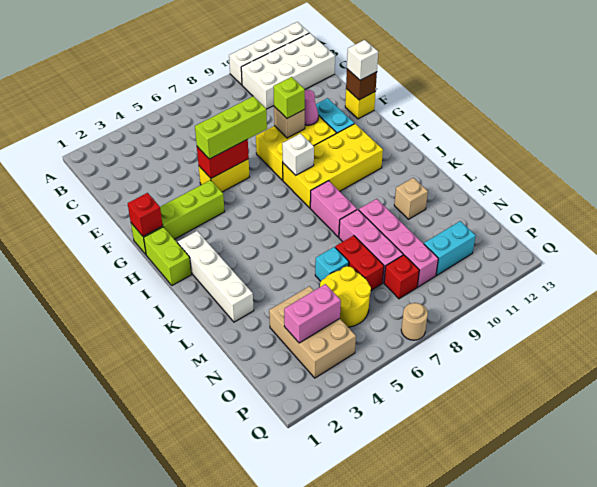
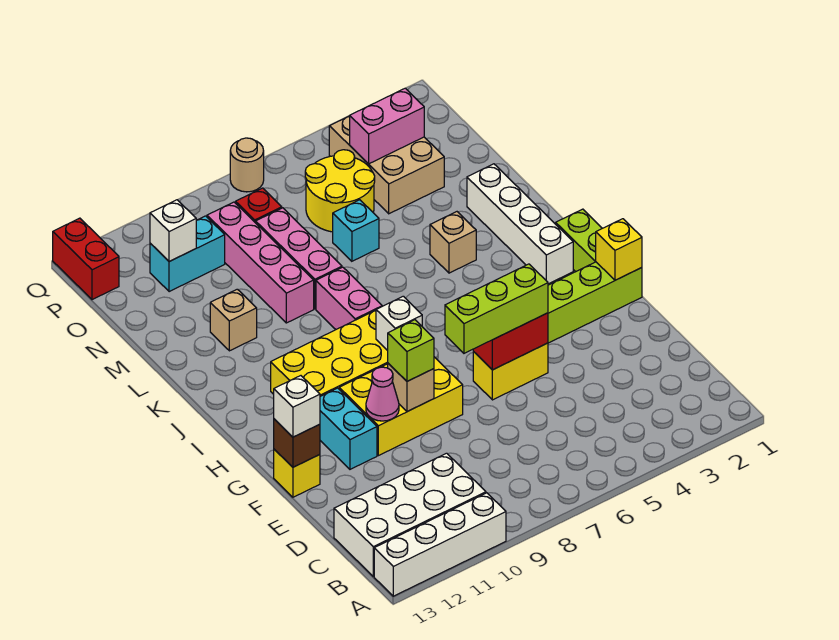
red 1x1 brick [128,193,163,236] -> yellow 1x1 brick [596,219,642,280]
none -> tan 1x1 brick [430,212,476,273]
red 1x2 brick [335,236,384,290] -> red 1x2 brick moved to [53,218,119,300]
none -> white 1x1 brick [150,200,196,262]

